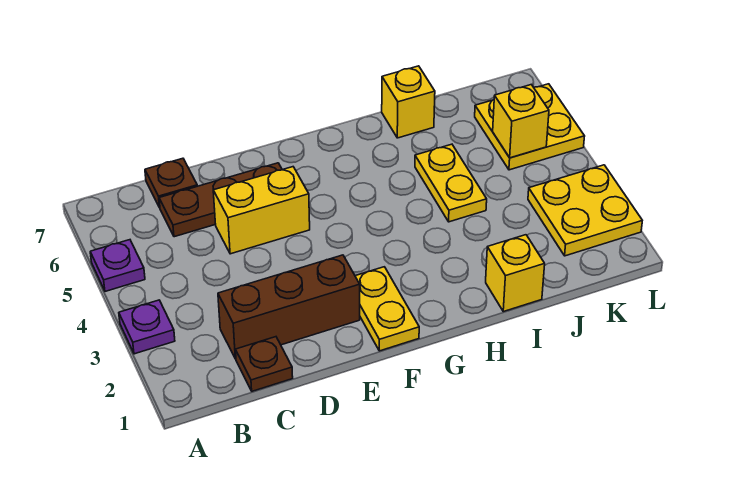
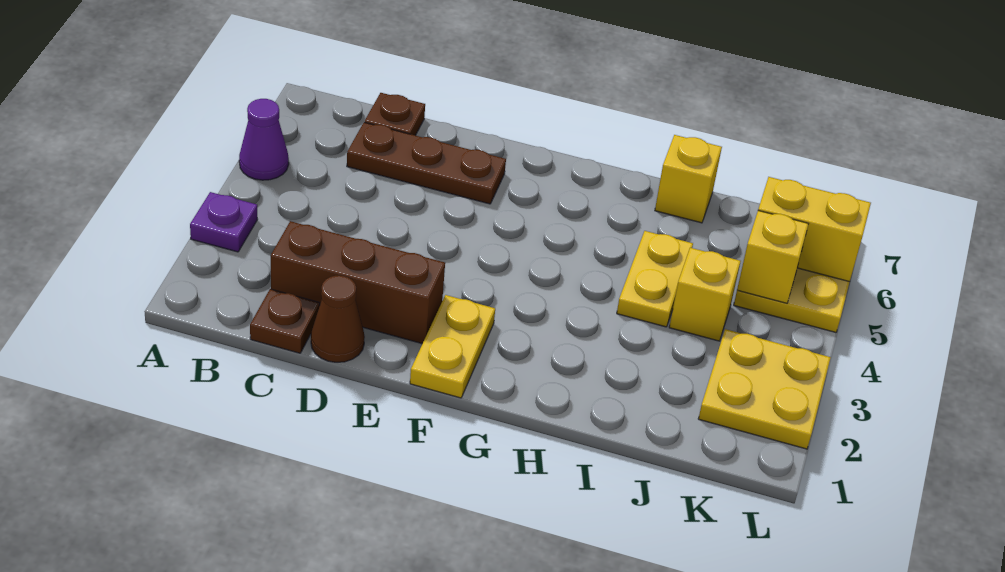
purple 1x1 plate [90,240,145,291] -> purple 1x1 cone [239,99,289,180]
none -> brown 1x1 cone [311,276,365,362]
yellow 1x2 brick [213,167,310,254] -> yellow 1x2 brick moved to [758,177,871,282]
yellow 1x1 brick [486,235,545,312] -> yellow 1x1 brick moved to [669,248,741,341]

